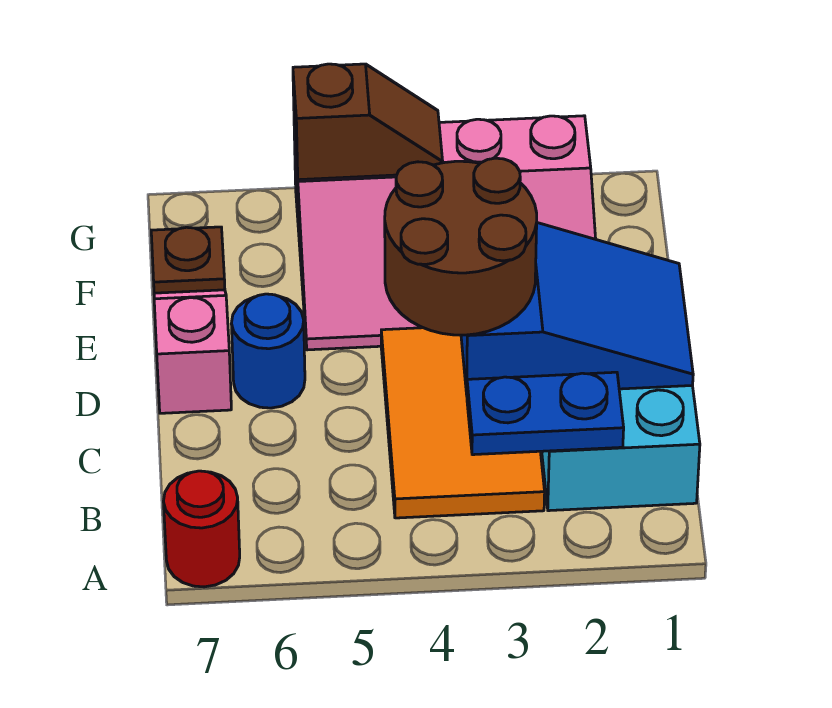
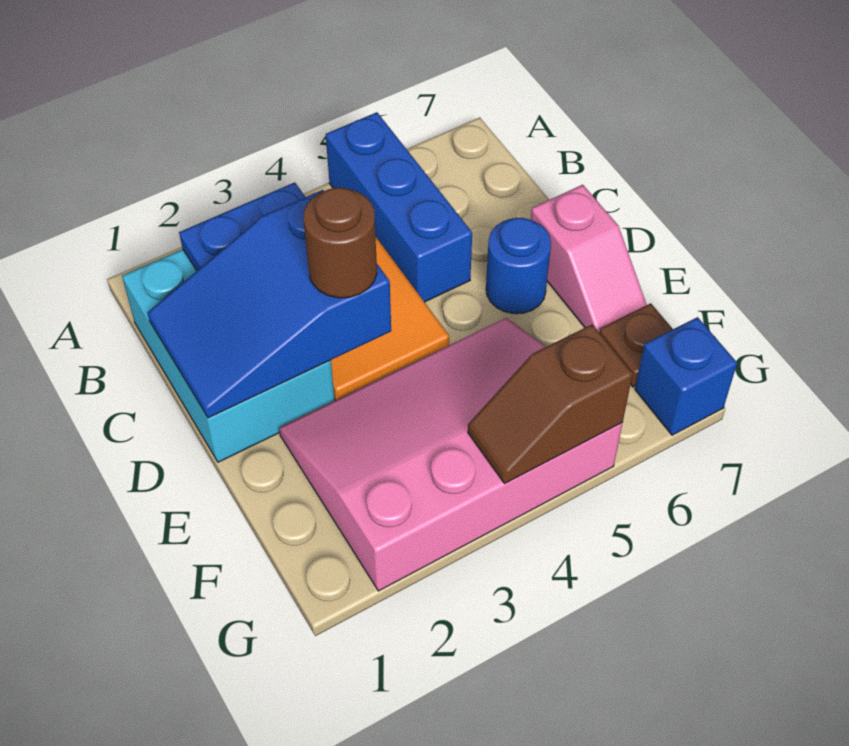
none -> blue 1x3 brick [326,112,472,302]
red 1x1 round brick [163,471,240,587] -> none
brown 2x2 round brick [385,158,537,335] -> brown 1x1 round brick [304,188,377,298]
none -> blue 1x1 brick [635,317,737,435]

